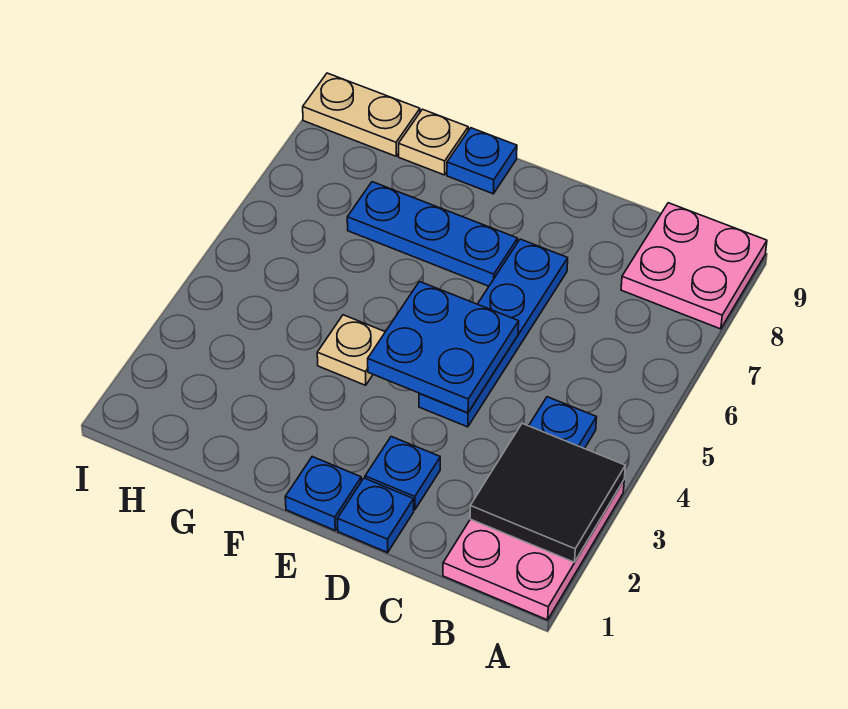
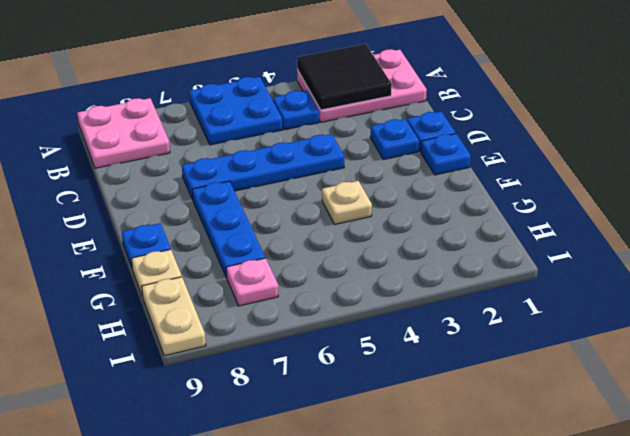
blue 2x2 plate [368,282,519,413] -> blue 2x2 plate moved to [189,77,282,145]
none -> pink 1x1 plate [226,258,278,306]

